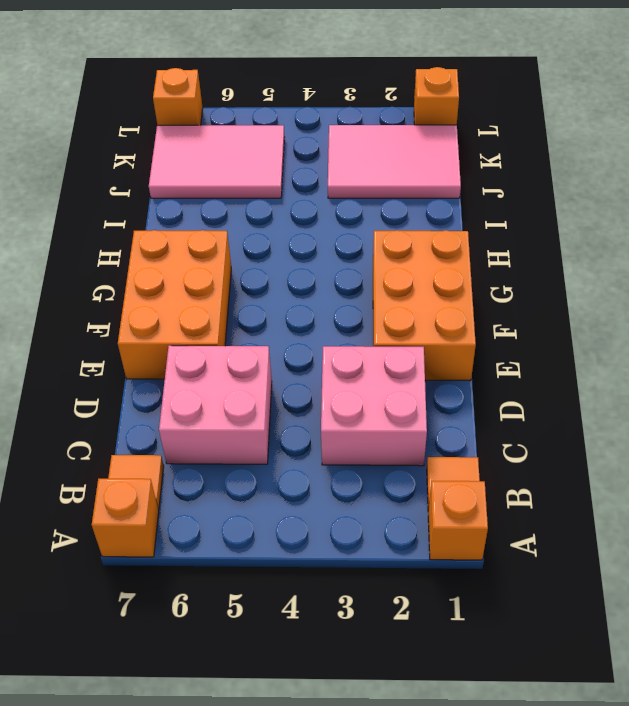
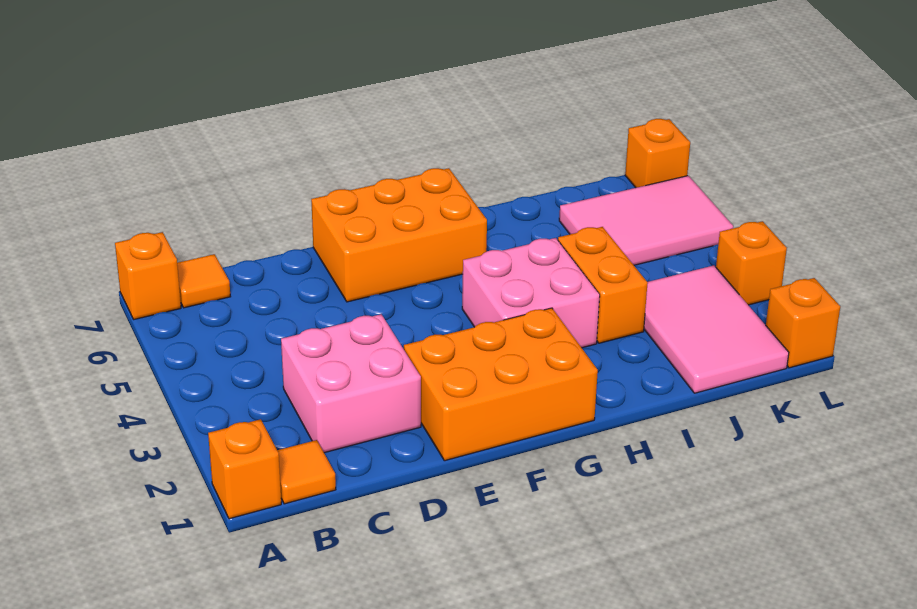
pink 2x2 brick [159,346,272,464] -> pink 2x2 brick moved to [462,238,600,348]
none -> orange 1x2 brick [558,227,648,343]
pink 2x3 tile [149,125,285,198] -> pink 2x3 tile turned to [559,176,733,265]
none -> orange 1x1 brick [716,221,787,305]

